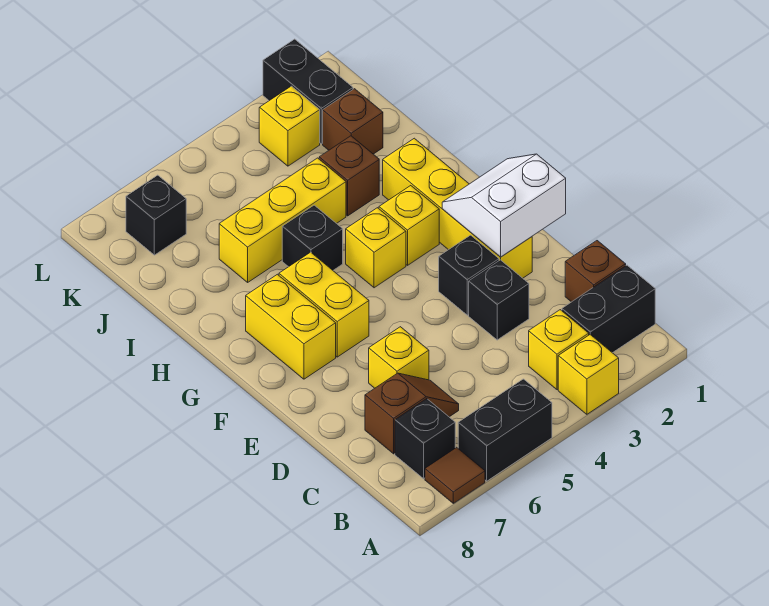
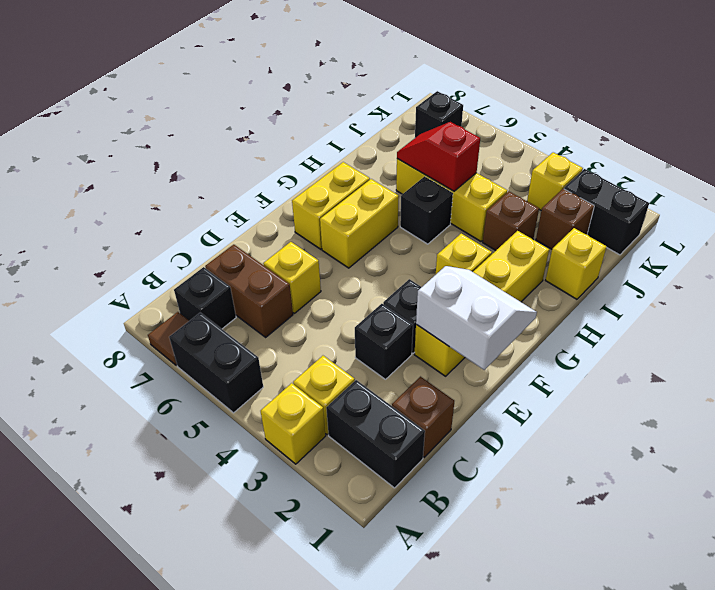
brown 1x2 slope [365,373,459,454] -> brown 1x2 brick [205,245,293,337]
yellow 1x1 brick [346,208,406,288] -> yellow 1x1 brick moved to [545,228,607,299]
none -> red 1x2 slope [397,122,480,191]
black 1x2 brick [263,39,353,144] -> black 1x2 brick turned to [564,169,649,255]

